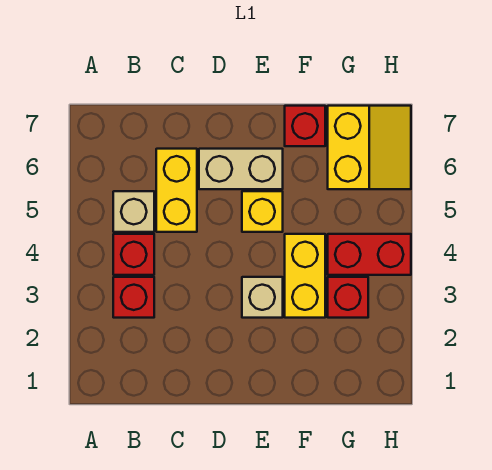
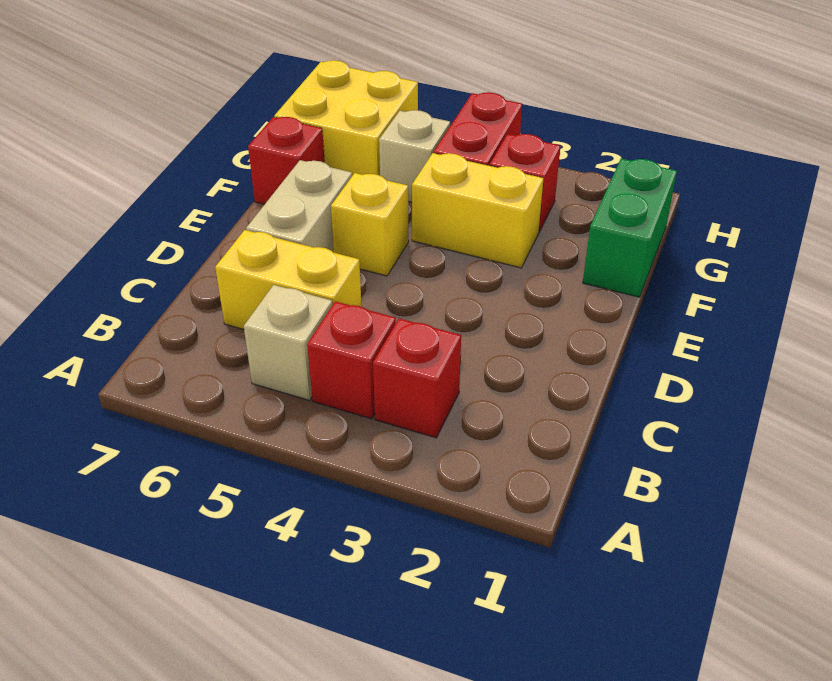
tan 1x1 brick [242,277,283,318] -> tan 1x1 brick moved to [379,110,450,202]
none -> green 1x2 brick [583,159,677,297]
yellow 2x2 slope [328,106,411,189] -> yellow 2x2 brick [274,60,418,176]

